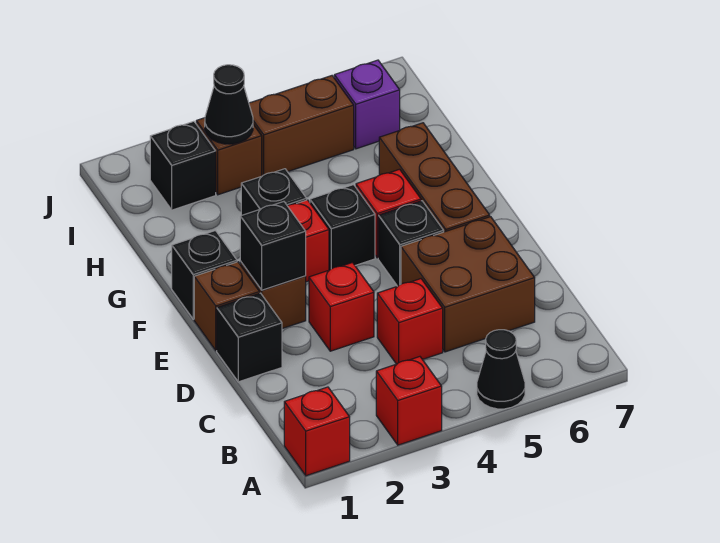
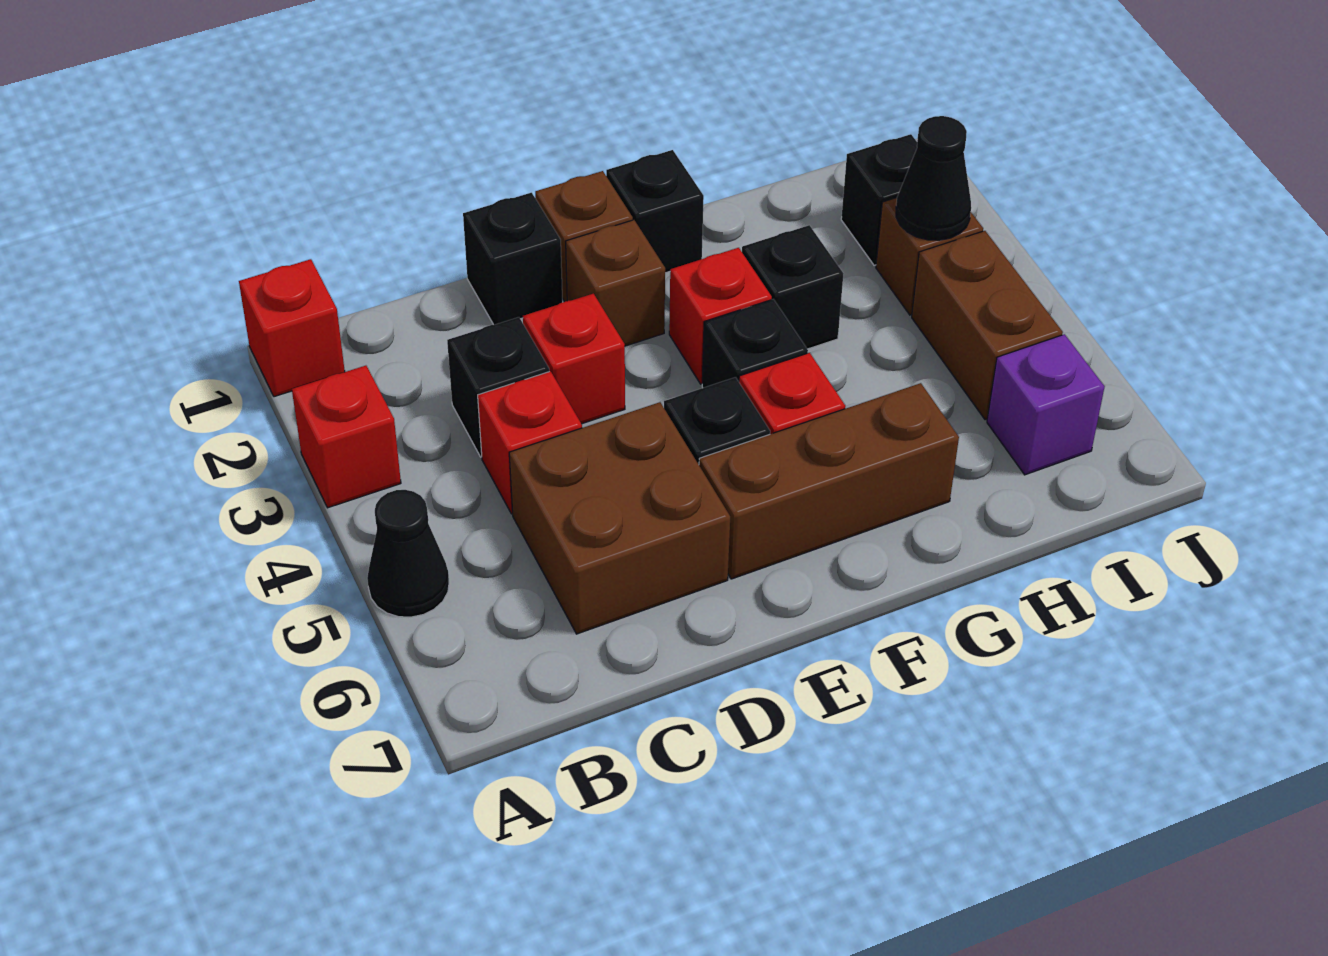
black 1x1 brick [240,202,306,290] -> black 1x1 brick moved to [447,317,549,457]

